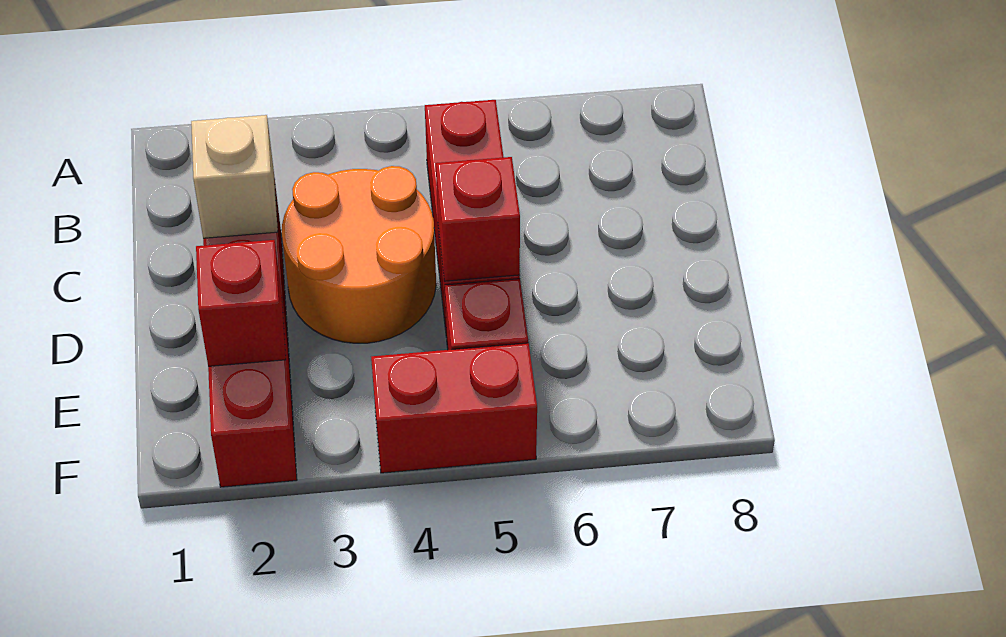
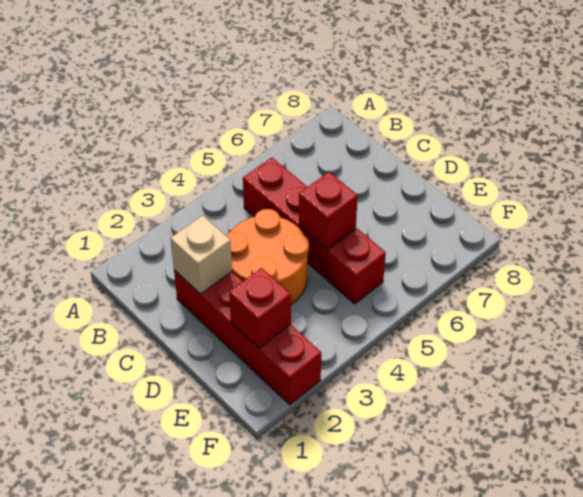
red 1x2 brick [371,343,537,473] -> none

